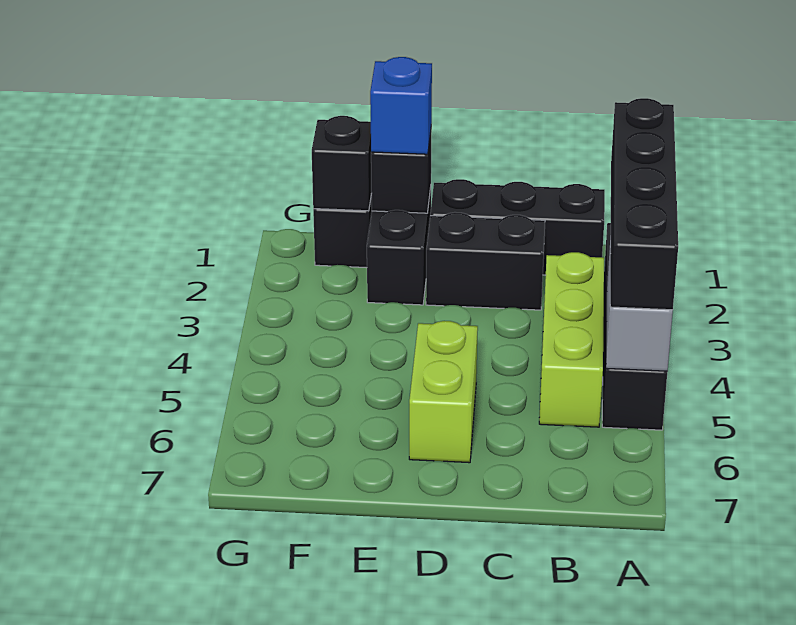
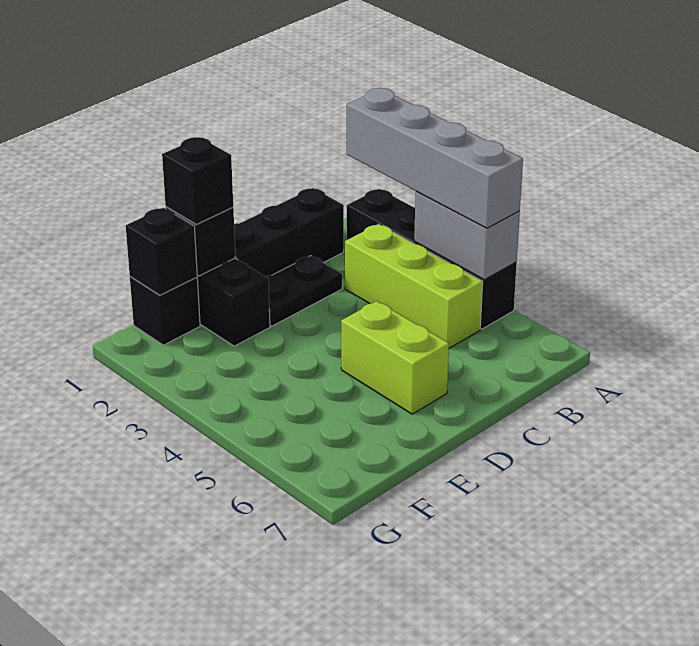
black 1x4 brick [610,98,678,310] -> grey 1x4 brick [347,88,523,228]
black 1x2 brick [426,212,545,310] -> black 1x2 plate [266,256,342,326]
blue 1x1 brick [370,57,432,154] -> black 1x1 brick [162,137,233,224]

